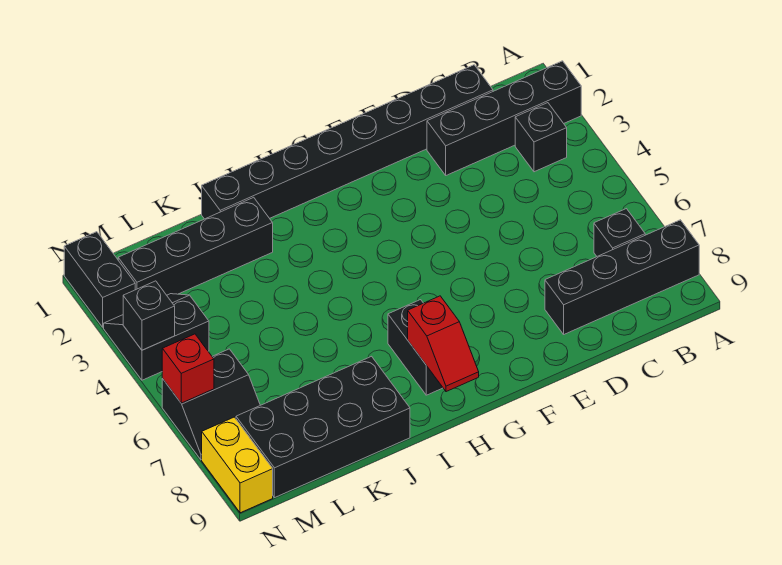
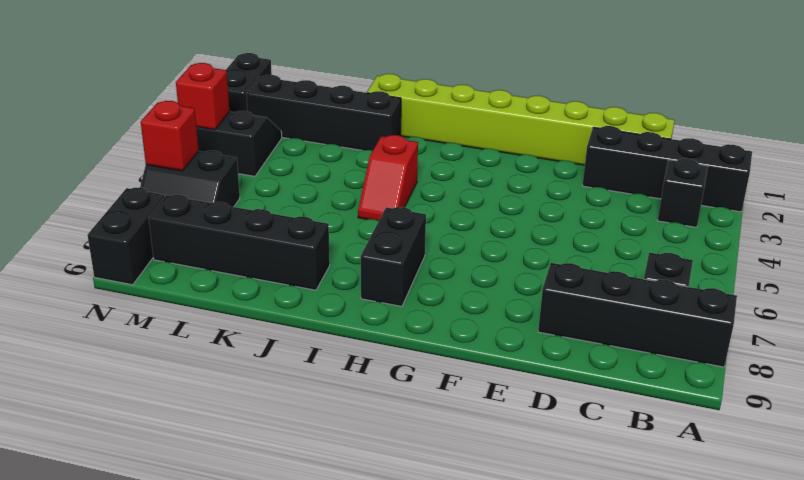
black 1x8 brick [202,65,493,219] -> lime 1x8 brick [367,74,675,165]
red 1x2 slope [408,296,479,392] -> red 1x2 slope moved to [358,135,418,221]
black 2x4 brick [236,356,410,498] -> black 1x4 brick [149,195,330,290]
black 1x1 brick [123,281,175,350] -> red 1x1 brick [176,63,230,130]
yellow 1x2 brick [202,417,273,513] -> black 1x2 brick [88,188,164,285]

